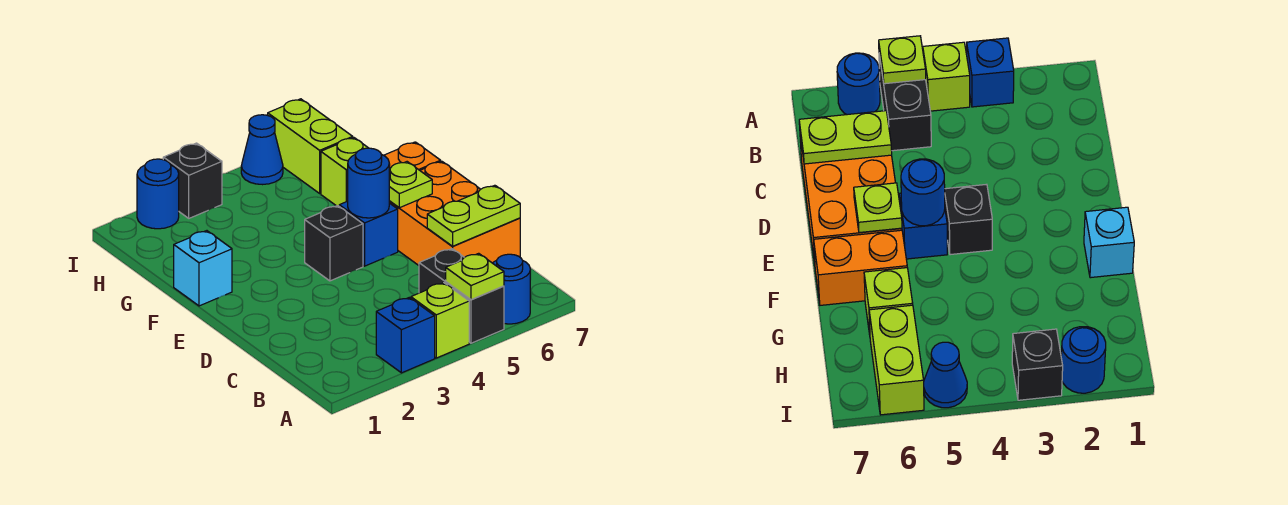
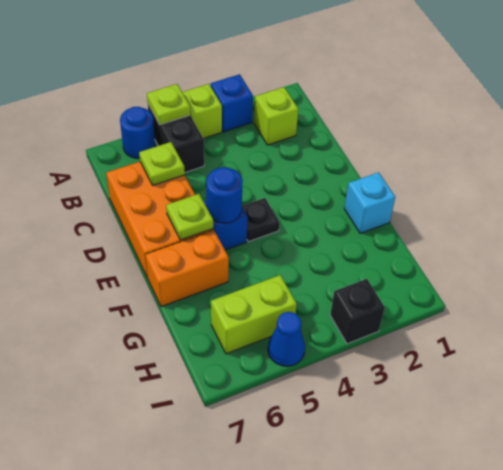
lime 1x2 plate [427,185,520,246] -> lime 1x1 plate [139,142,185,185]
black 1x1 brick [305,206,363,281] -> black 1x1 plate [242,198,280,242]
lime 1x1 brick [321,138,368,206] -> lime 1x1 brick moved to [254,87,298,145]
lime 1x2 brick [268,99,353,193] -> lime 1x2 brick turned to [211,275,297,354]
blue 1x1 round brick [137,159,179,229] -> none

